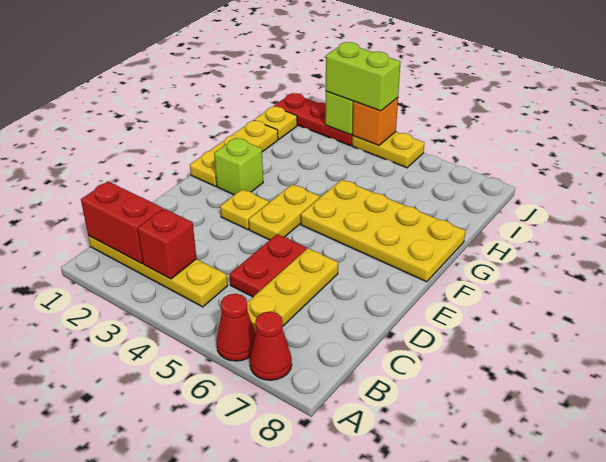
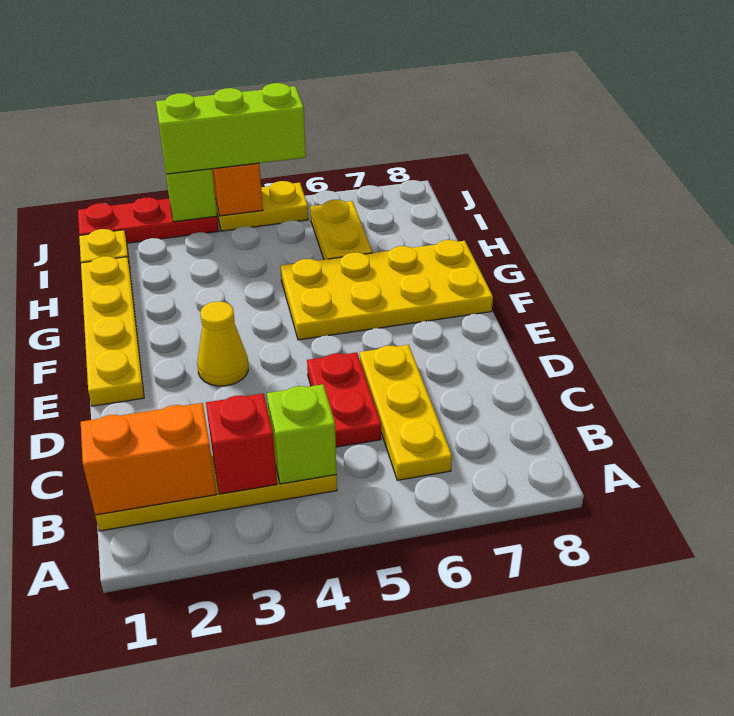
red 1x1 cone [216,294,256,361] -> none
red 1x1 cone [250,312,292,380] -> none
red 1x2 brick [81,181,163,263] -> orange 1x2 brick [81,403,216,515]
yellow 1x1 plate [220,189,269,230] -> yellow 1x1 cone [197,301,248,386]
yellow 1x2 plate [249,184,320,240] -> yellow 1x2 plate moved to [310,200,372,259]
yellow 1x3 plate [190,120,278,186] -> yellow 1x4 plate [81,256,144,406]
lime 1x1 brick [214,138,263,195] -> lime 1x1 brick moved to [267,384,337,484]
lime 1x2 brick [326,42,401,111] -> lime 1x3 brick [156,83,306,174]

